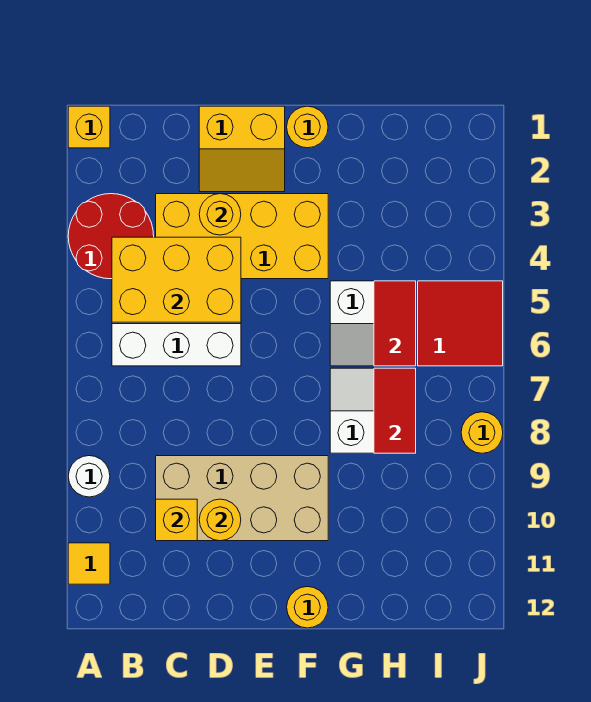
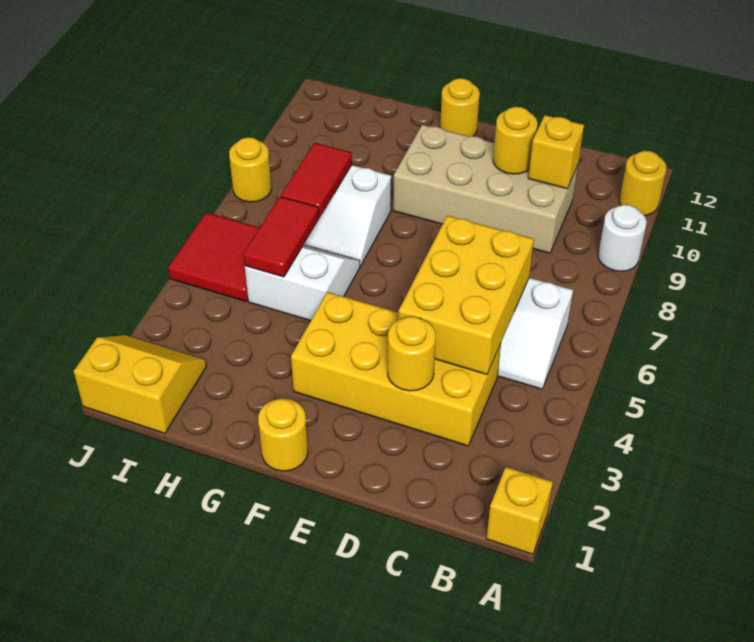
red 2x2 round brick [68,194,154,279] -> none
yellow 1x1 tile [68,543,110,584] -> yellow 1x1 round brick [619,151,667,216]
yellow 2x3 brick [112,237,241,322] -> yellow 2x3 brick turned to [399,215,534,374]
yellow 2x2 slope [199,106,285,192] -> yellow 2x2 slope moved to [74,335,207,433]

